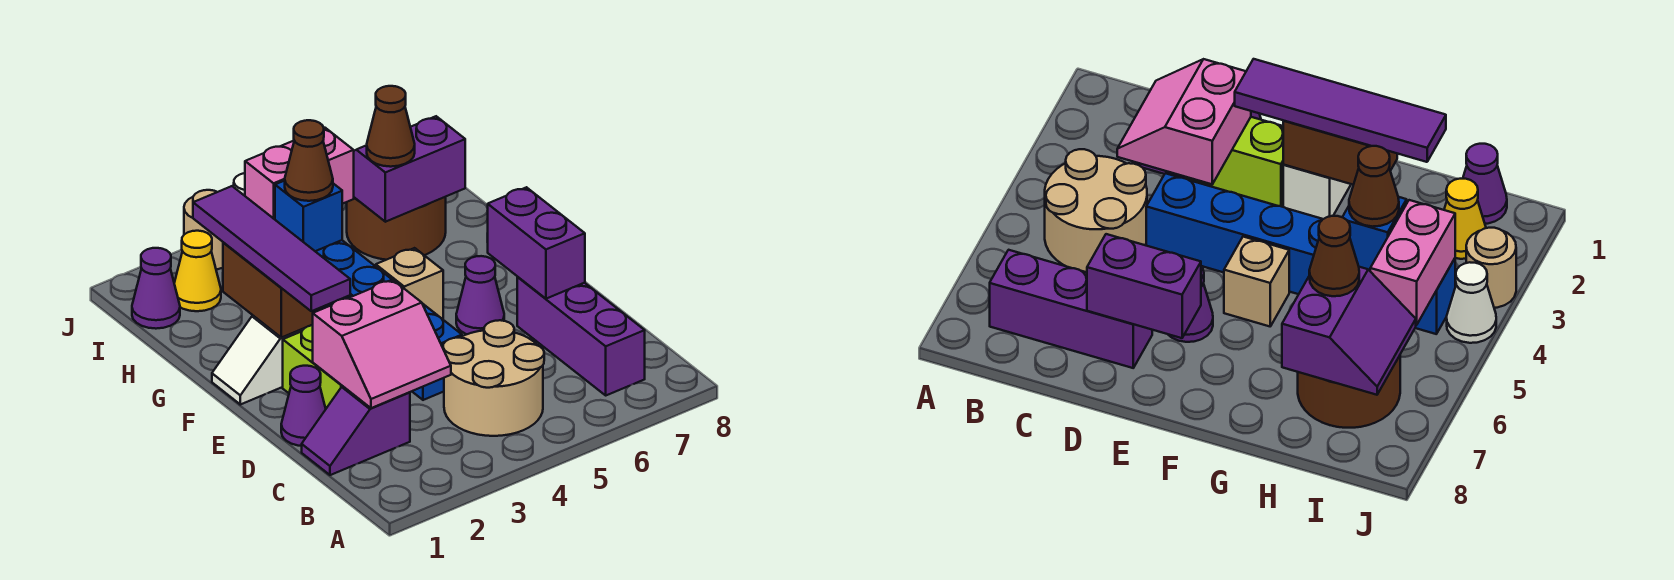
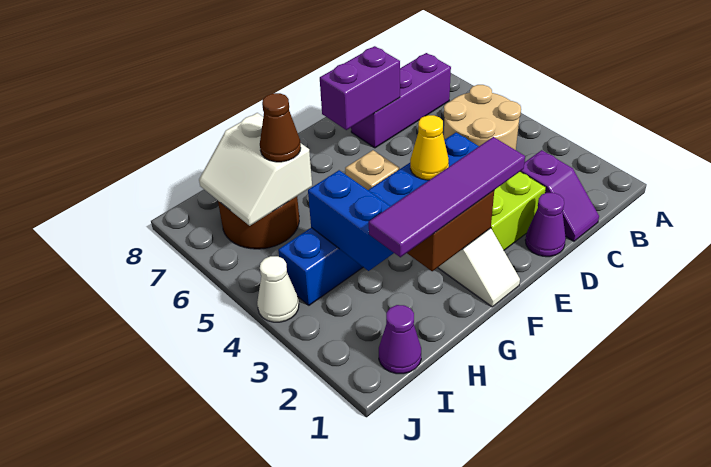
pink 2x2 slope [313,280,451,408] -> none
purple 1x1 cone [456,256,504,334] -> none
blue 1x1 brick [275,181,342,251] -> blue 1x2 brick [308,170,394,271]
brown 1x1 cone [285,120,333,201] -> none
purple 2x2 slope [354,116,465,222] -> white 2x2 slope [199,113,312,226]
yellow 1x1 cone [174,231,221,311] -> yellow 1x1 cone moved to [410,115,449,180]
pink 1x2 brick [245,128,354,219] -> none
tan 1x1 round brick [184,190,223,270] -> none

